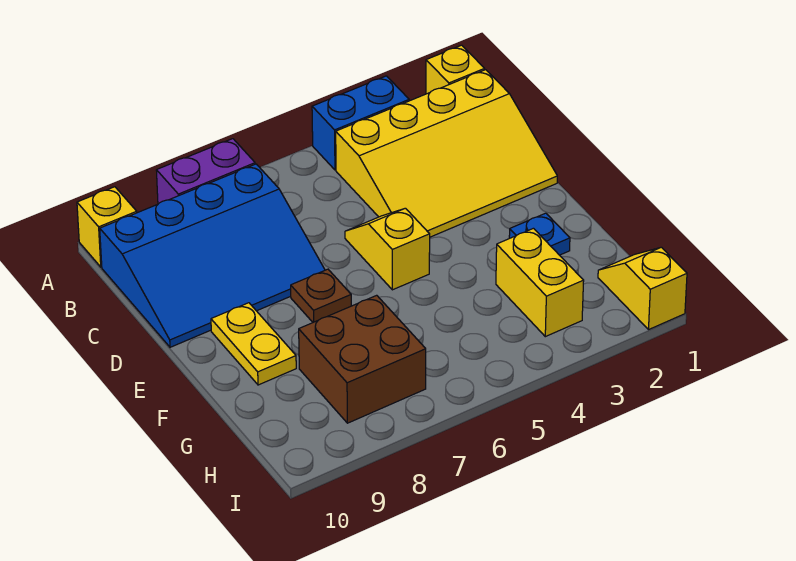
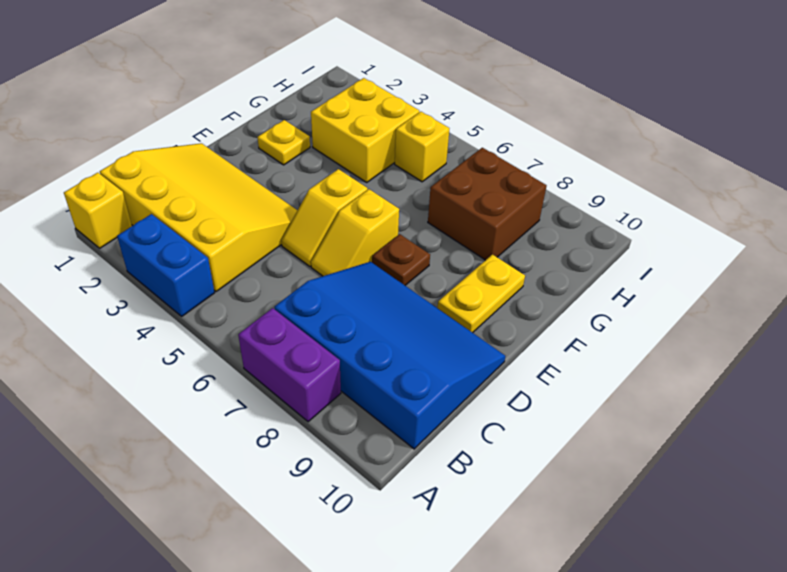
yellow 1x1 brick [77,187,137,267] -> yellow 1x1 brick moved to [395,112,449,182]
blue 1x1 plate [509,213,570,255] -> yellow 1x1 plate [257,120,310,165]
yellow 1x2 brick [496,228,584,337] -> yellow 2x2 brick [311,78,419,182]
yellow 1x2 slope [598,247,687,330] -> yellow 1x2 slope moved to [311,189,399,276]

